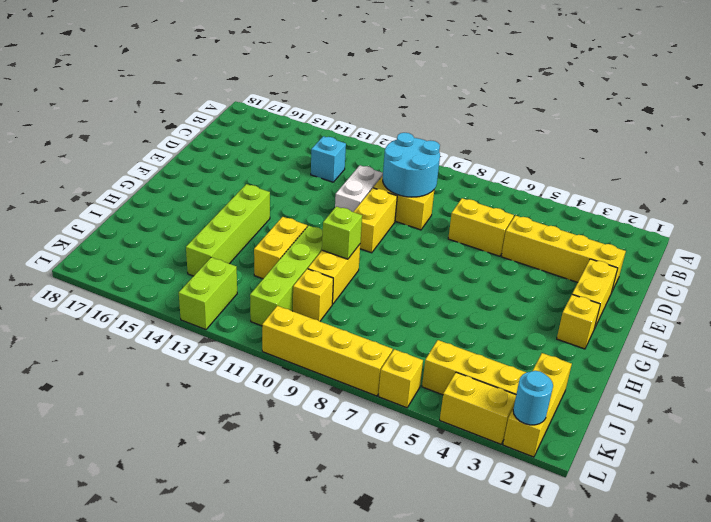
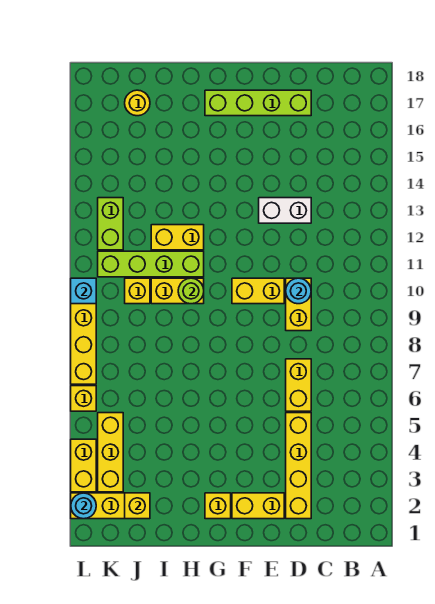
cyan 2x2 round brick [383,133,440,197] -> cyan 1x1 round brick [286,278,311,304]
cyan 1x1 brick [311,136,346,182] -> cyan 1x1 brick moved to [71,278,96,304]
white 1x2 brick [335,165,383,212] -> white 1x2 brick moved to [259,198,311,223]
lime 1x4 brick [186,184,270,276] -> lime 1x4 brick moved to [205,90,311,116]
lime 1x1 brick [322,206,362,259] -> lime 1x1 round brick [178,278,204,304]
none -> yellow 1x1 brick [125,493,150,519]
none -> yellow 1x1 round brick [125,90,150,116]
lime 1x2 brick [179,257,237,330] -> lime 1x2 brick turned to [98,198,123,250]

